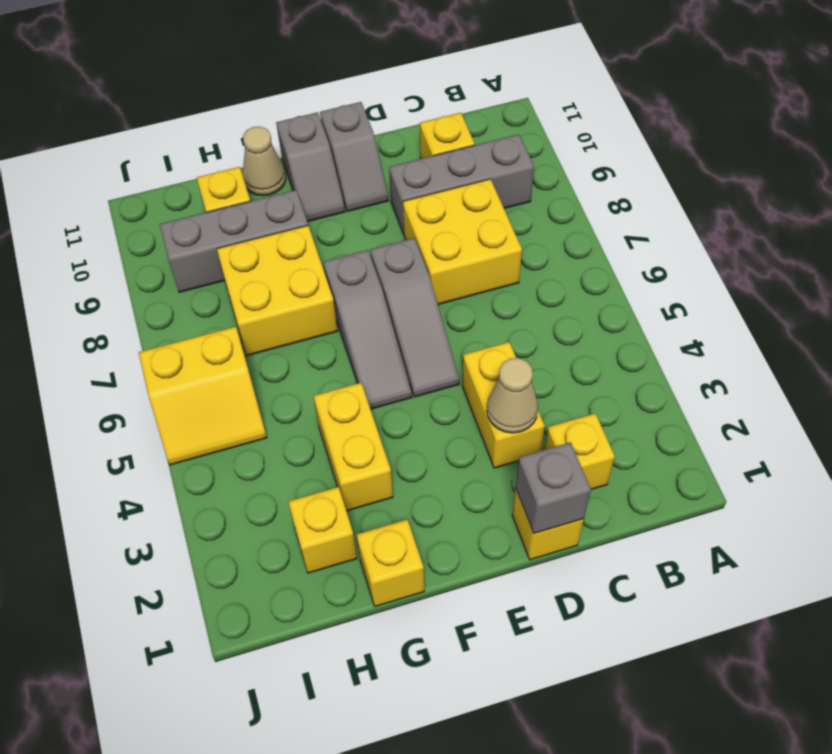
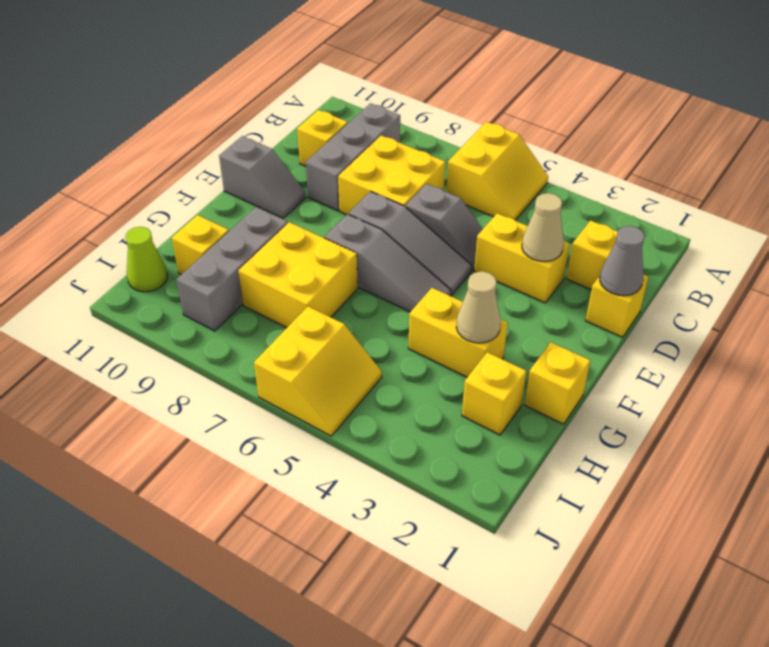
none -> yellow 2x2 slope [446,122,548,220]
grey 1x1 brick [516,442,591,534] -> grey 1x1 cone [600,226,645,296]
grey 1x2 slope [276,112,345,222] -> grey 1x2 slope moved to [406,184,483,271]
tan 1x1 cone [243,127,286,196] -> tan 1x1 cone moved to [456,271,501,343]
none -> lime 1x1 cone [126,227,168,292]

